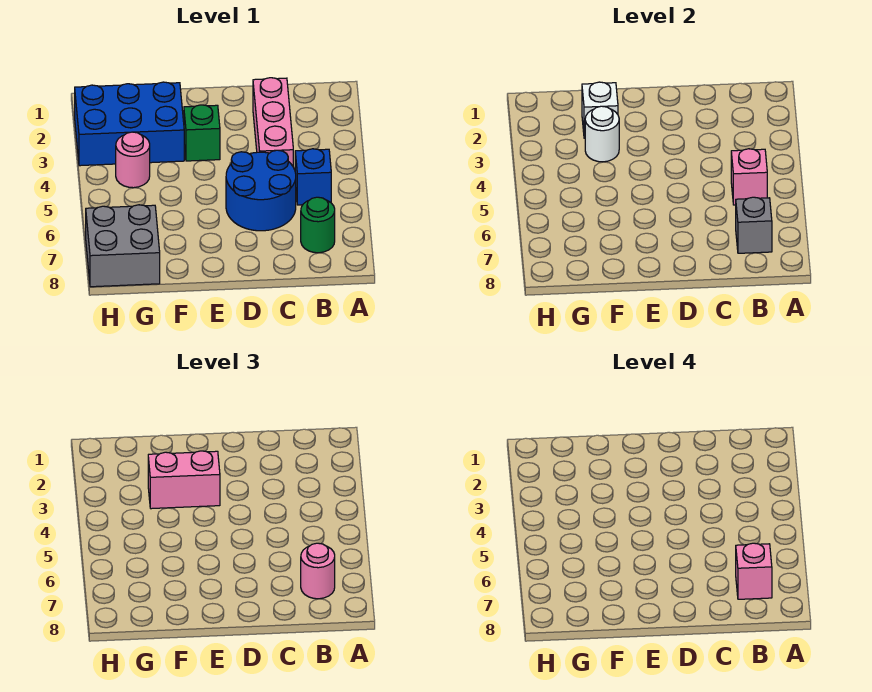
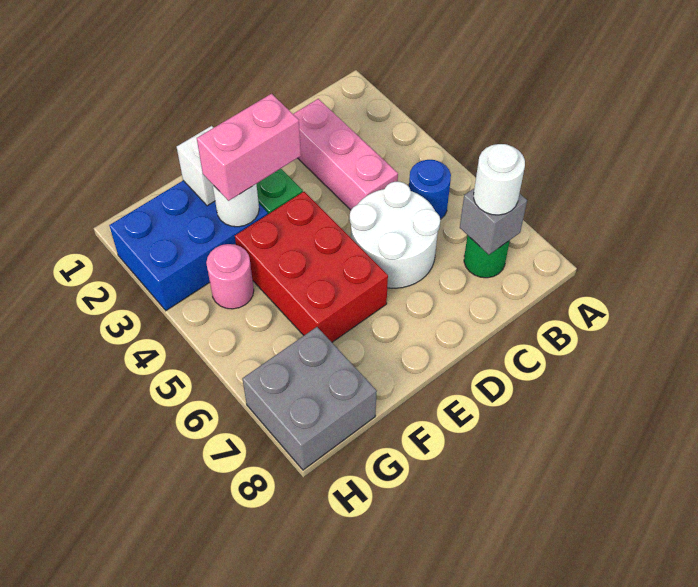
blue 1x1 brick [295,149,331,205] -> blue 1x1 round brick [409,160,451,219]
pink 1x1 brick [731,149,767,205] -> none
pink 1x1 round brick [301,543,335,599] -> white 1x1 round brick [474,144,525,215]
pink 1x1 brick [736,543,772,599] -> none
blue 2x2 round brick [226,150,296,231] -> white 2x2 round brick [350,182,440,288]
none -> red 2x3 brick [235,192,388,342]

